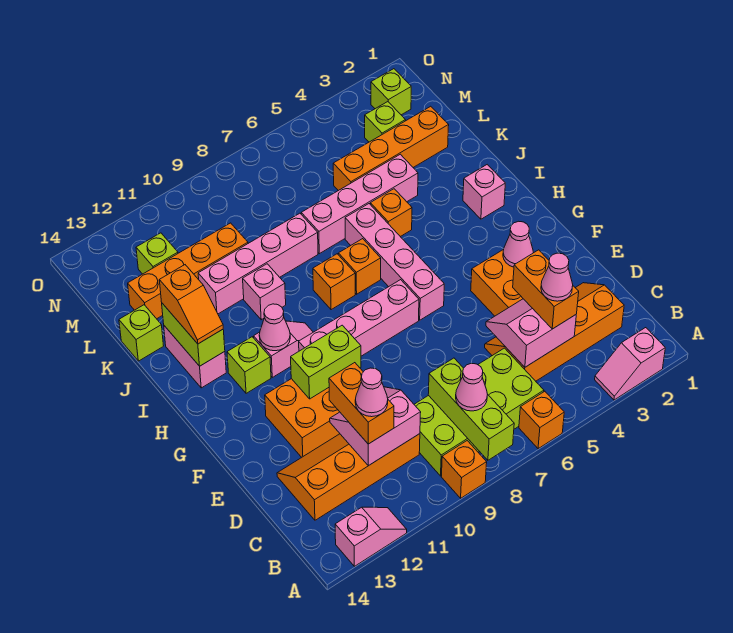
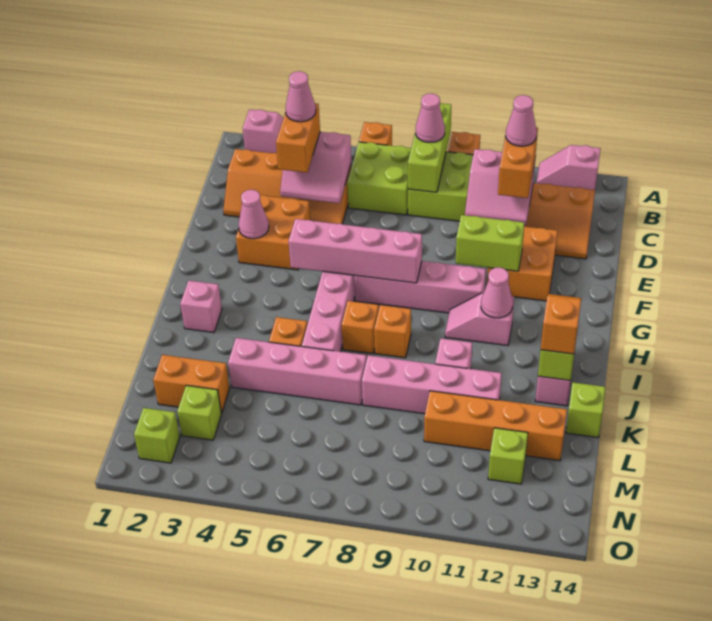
none -> pink 1x4 brick [289,219,422,283]
lime 1x1 brick [227,337,271,393] -> none
orange 1x4 brick [333,106,449,191] -> orange 1x2 brick [153,355,230,413]

